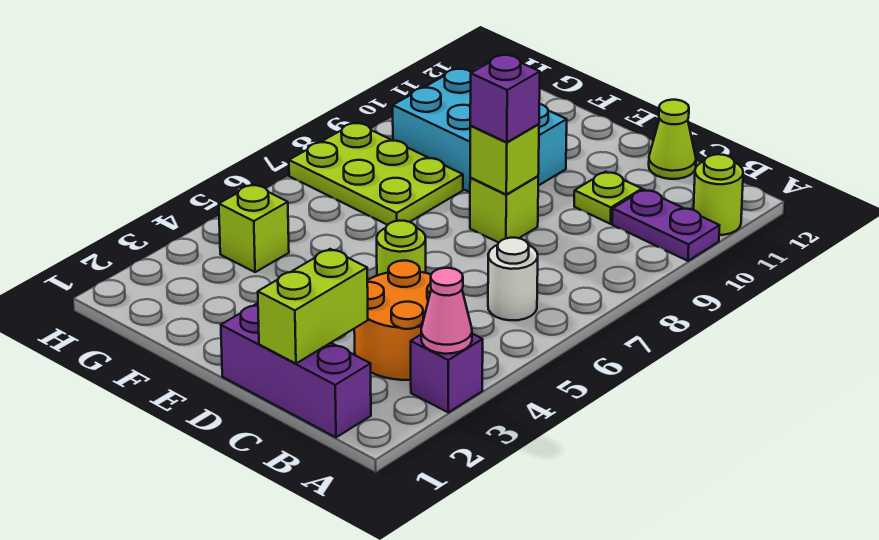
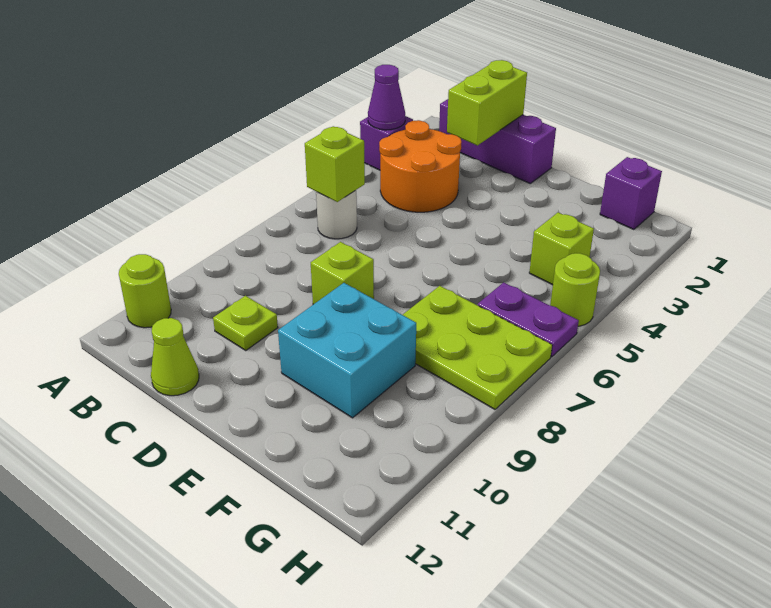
pink 1x1 cone [421,268,472,354] -> purple 1x1 cone [368,65,405,130]
purple 1x2 plate [612,190,720,261] -> purple 1x2 plate moved to [478,282,579,357]
lime 1x1 round brick [377,221,426,276] -> lime 1x1 round brick moved to [550,253,600,326]
lime 1x1 brick [470,124,539,194] -> lime 1x1 brick moved to [305,126,365,202]
purple 1x1 brick [470,55,540,142] -> purple 1x1 brick moved to [600,157,662,229]
cyan 2x3 brick [393,68,567,192] -> cyan 2x2 brick [278,283,416,418]

